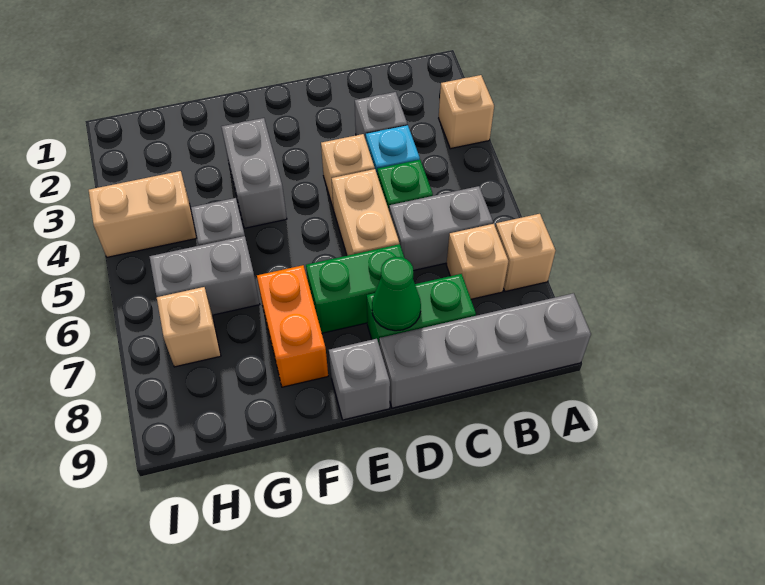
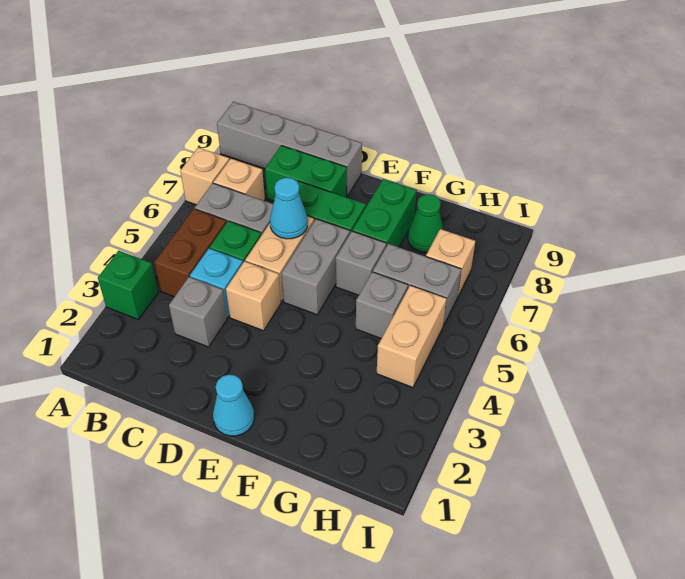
tan 1x1 brick [439,75,494,149] -> green 1x1 brick [98,251,158,320]
none -> brown 1x2 brick [154,209,227,297]
none -> cyan 1x1 cone [270,178,308,239]
green 1x1 cone [372,257,421,331] -> green 1x1 cone moved to [408,194,443,252]
none -> cyan 1x1 cone [213,374,254,436]
grey 1x1 brick [329,339,390,420] -> grey 1x1 brick moved to [336,231,386,295]
grey 1x2 brick [222,118,287,228] -> grey 1x2 brick moved to [281,219,350,315]
orange 1x2 brick [257,265,328,387] -> green 1x2 brick [352,179,417,247]
tan 1x2 brick [89,171,196,257] -> tan 1x2 brick turned to [377,285,447,387]

